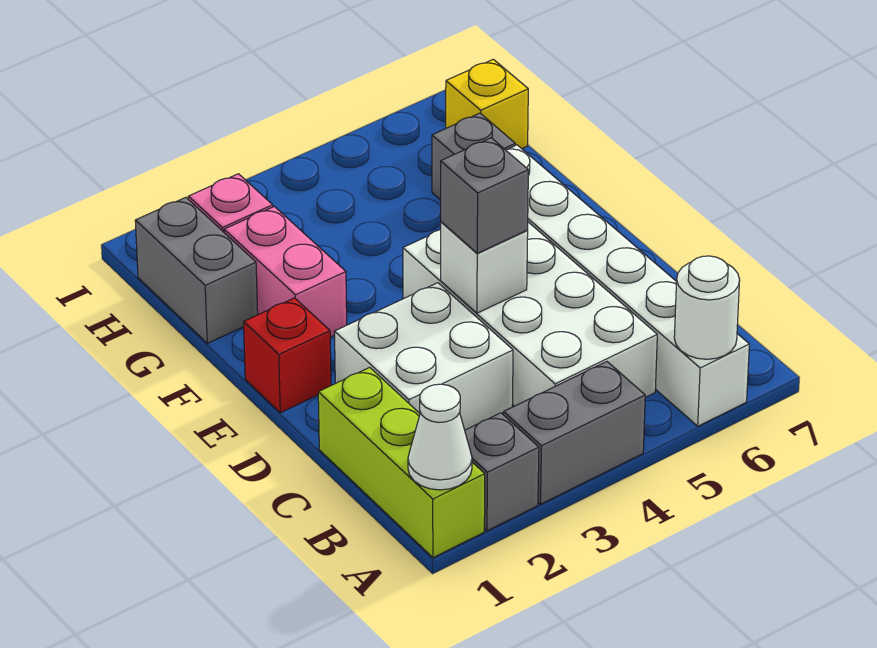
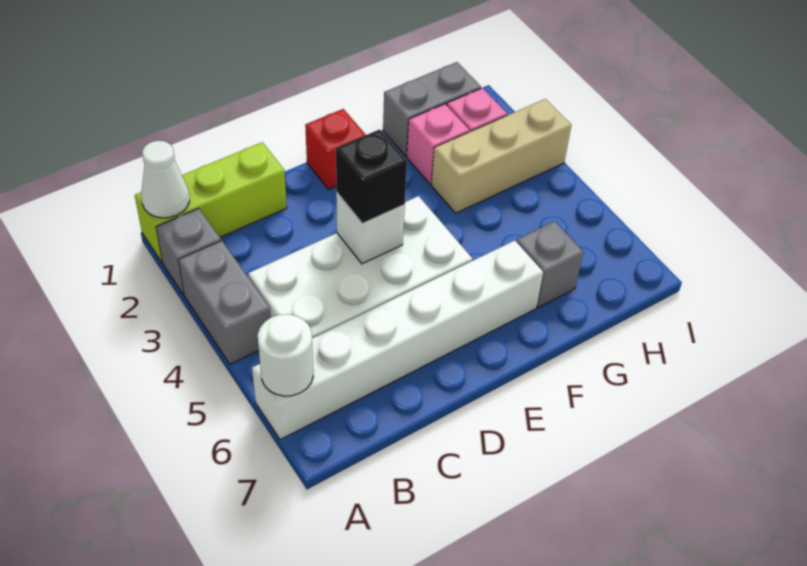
white 2x2 brick [335,283,513,430] -> none
grey 1x1 brick [441,138,528,253] -> black 1x1 brick [336,130,407,223]
pink 1x2 brick [224,206,347,337] -> pink 1x1 brick [407,104,470,184]
none -> tan 1x3 brick [431,99,571,213]
yellow 1x1 brick [446,59,528,149] -> none

